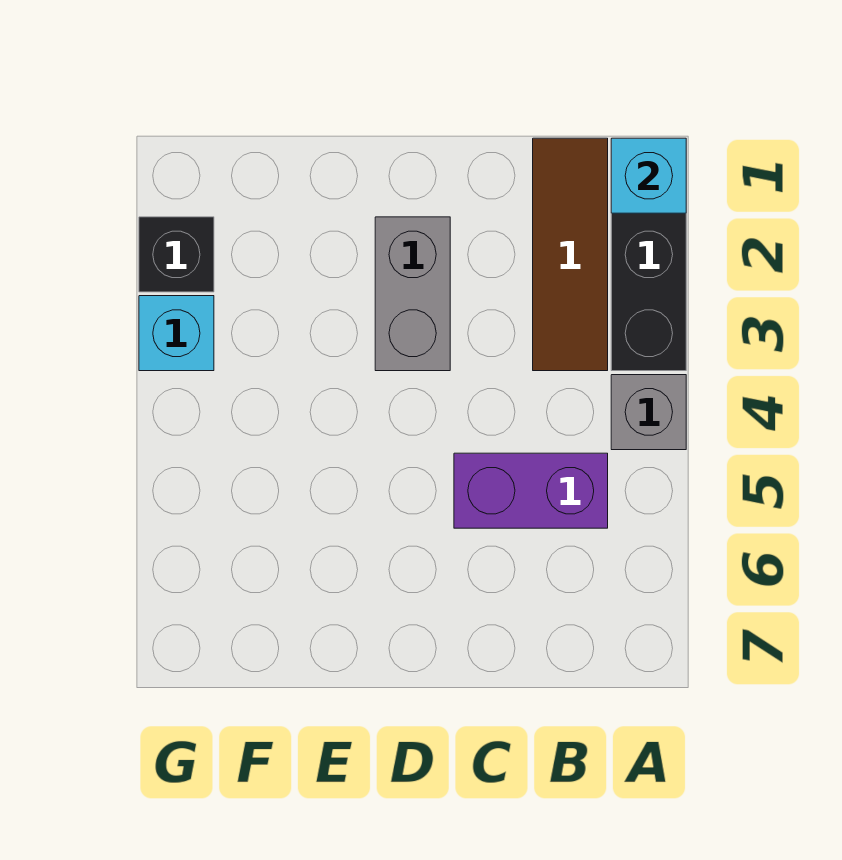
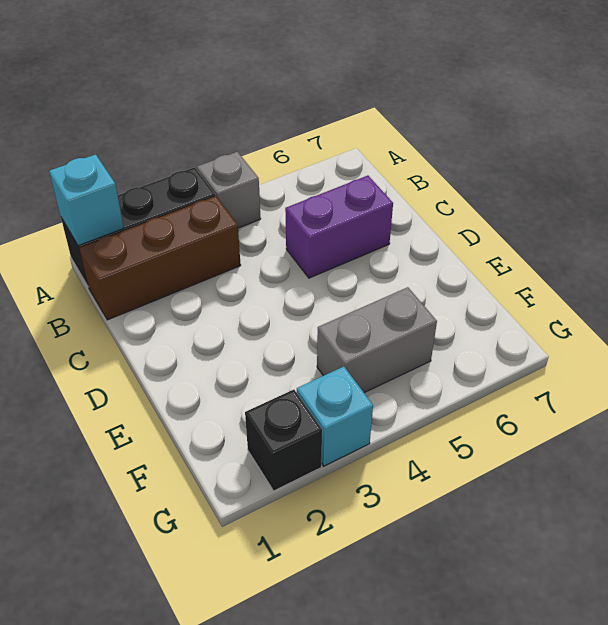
brown 1x3 tile [533,138,608,371] -> brown 1x3 brick [79,196,241,320]
purple 1x2 brick [454,453,608,528] -> purple 1x2 brick turned to [285,176,393,278]
grey 1x2 brick [375,217,450,371] -> grey 1x2 brick moved to [317,287,437,393]

